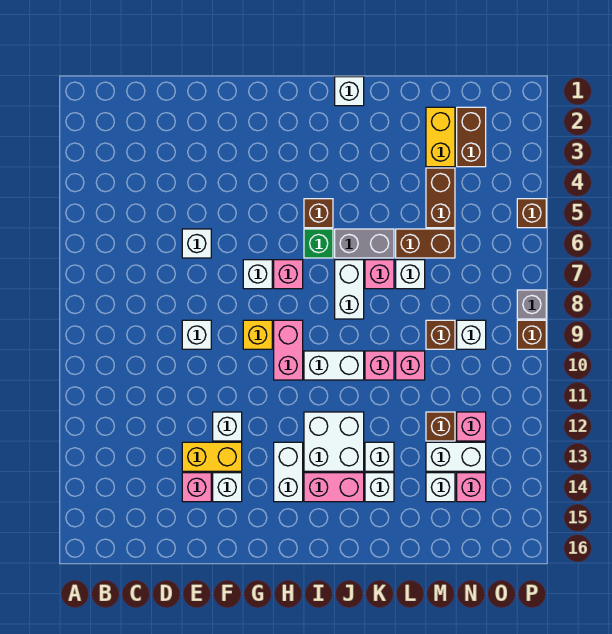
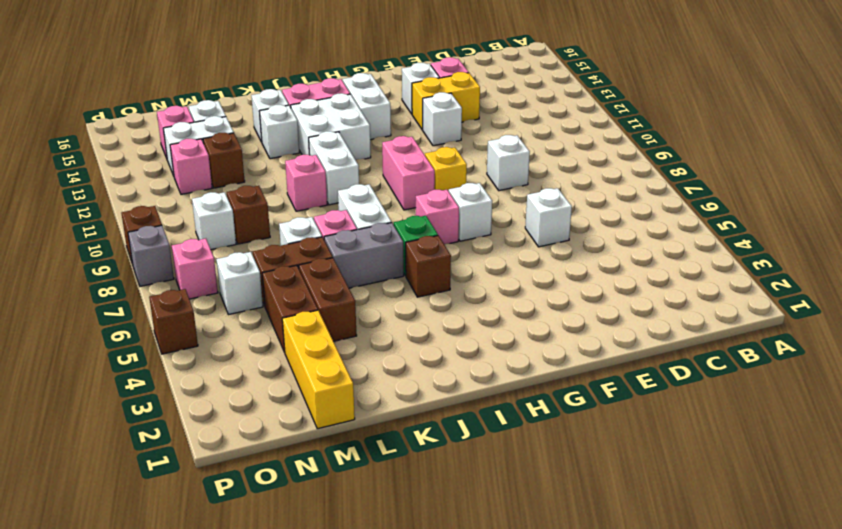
white 1x2 brick [304,351,364,380] -> white 1x2 brick turned to [309,131,359,205]
white 1x1 brick [335,77,364,106] -> white 1x1 brick moved to [216,252,263,315]
pink 1x1 brick [396,351,425,380] -> pink 1x1 brick moved to [172,239,218,299]
yellow 1x2 brick [426,107,455,167] -> yellow 1x3 brick [282,310,355,429]
brown 1x2 brick [457,107,486,167] -> brown 1x2 brick moved to [299,258,357,341]

